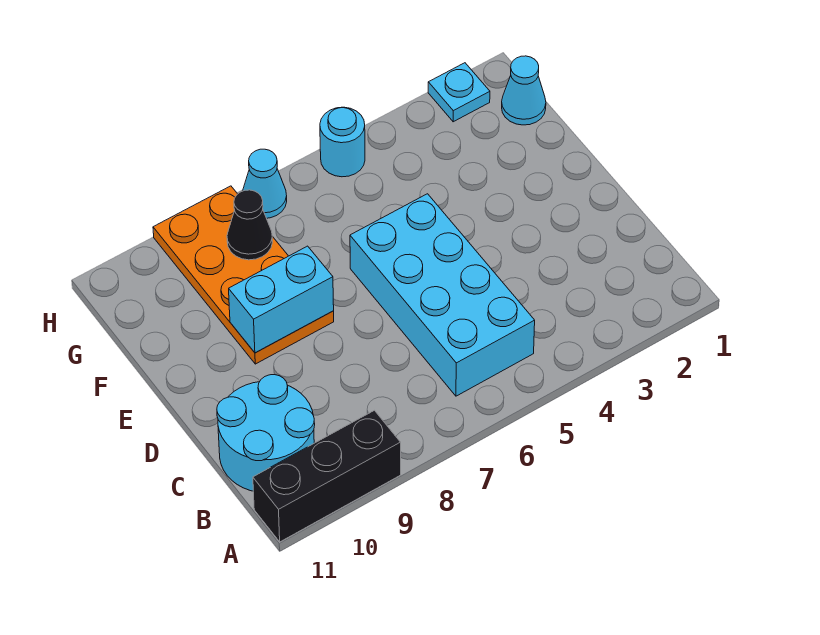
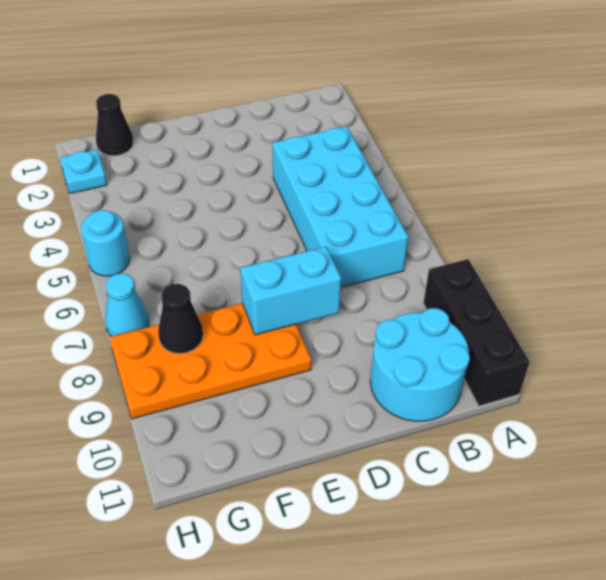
cyan 2x4 brick [350,194,535,396] -> cyan 2x4 brick turned to [273,127,408,287]
cyan 1x2 brick [229,246,334,353] -> cyan 1x2 brick turned to [240,247,341,335]
cyan 1x1 cone [502,56,546,125] -> black 1x1 cone [96,94,133,156]

